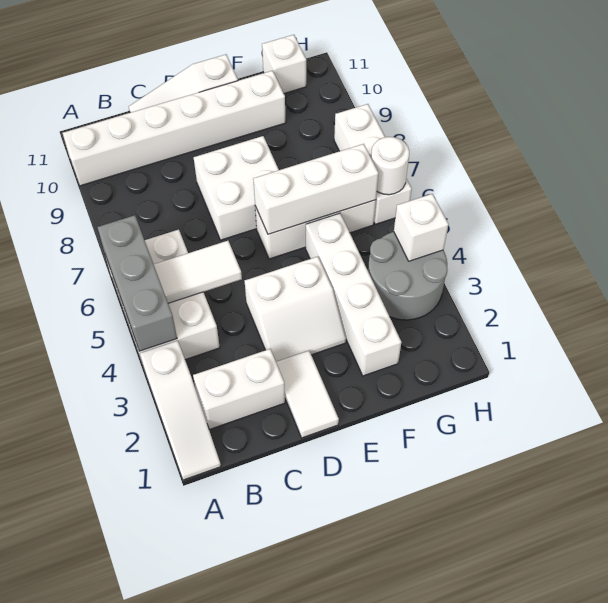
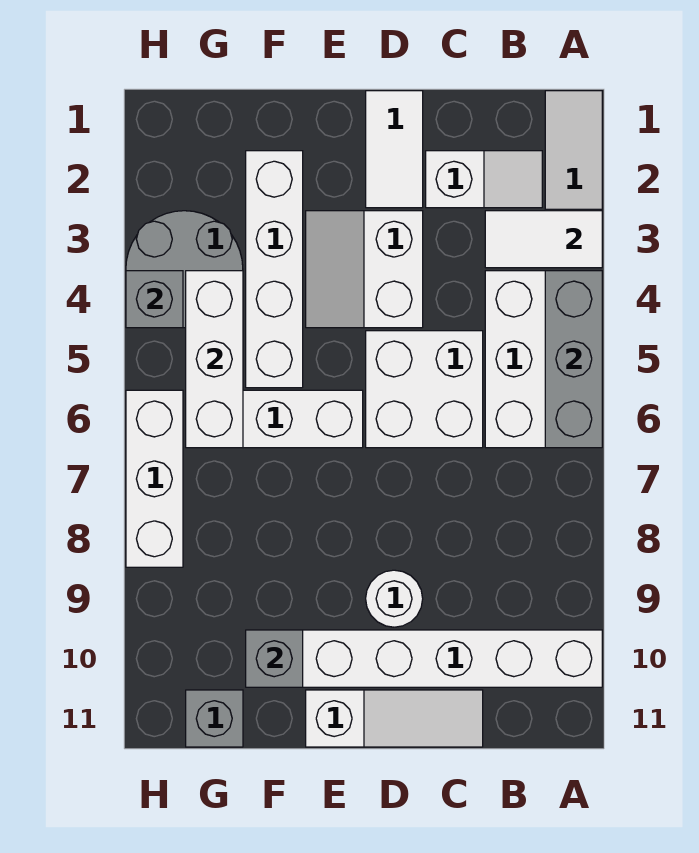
white 1x2 brick [193,349,285,429] -> white 1x2 slope [426,151,542,208]
white 1x2 tile [154,241,242,303] -> white 1x2 tile moved to [485,211,602,268]
white 2x2 slope [245,257,346,362] -> white 2x2 slope turned to [306,211,423,328]
white 2x2 brick [194,136,279,240] -> white 2x2 brick moved to [366,331,483,448]
white 1x3 brick [253,144,378,234] -> white 1x3 brick turned to [186,271,243,448]
none -> grey 1x1 brick [246,630,303,687]
white 1x1 brick [262,35,306,93] -> grey 1x1 brick [186,690,243,747]
white 1x1 brick [394,194,449,261] -> grey 1x1 brick [126,271,183,328]
white 1x1 round brick [371,137,409,195] -> white 1x1 round brick moved to [366,570,423,627]

